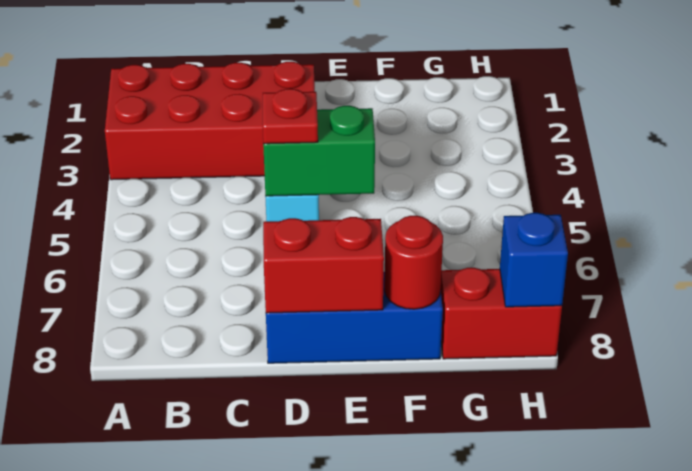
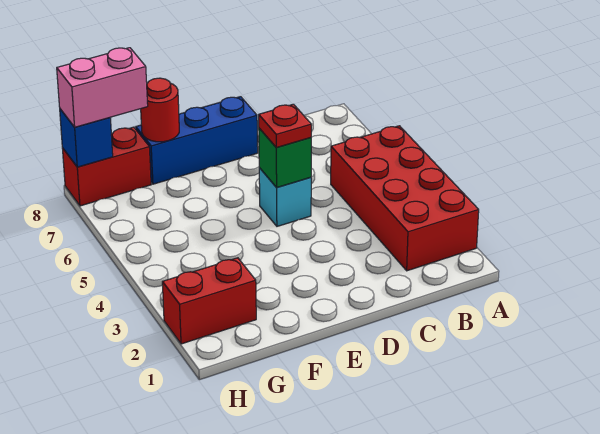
red 2x4 brick [105,62,315,180] -> red 2x4 brick turned to [331,126,479,271]
green 1x2 brick [263,106,375,196] -> green 1x1 brick [259,128,311,187]
red 1x2 brick [263,217,384,313] -> red 1x2 brick moved to [162,258,256,344]
none -> pink 1x2 brick [57,48,148,127]

